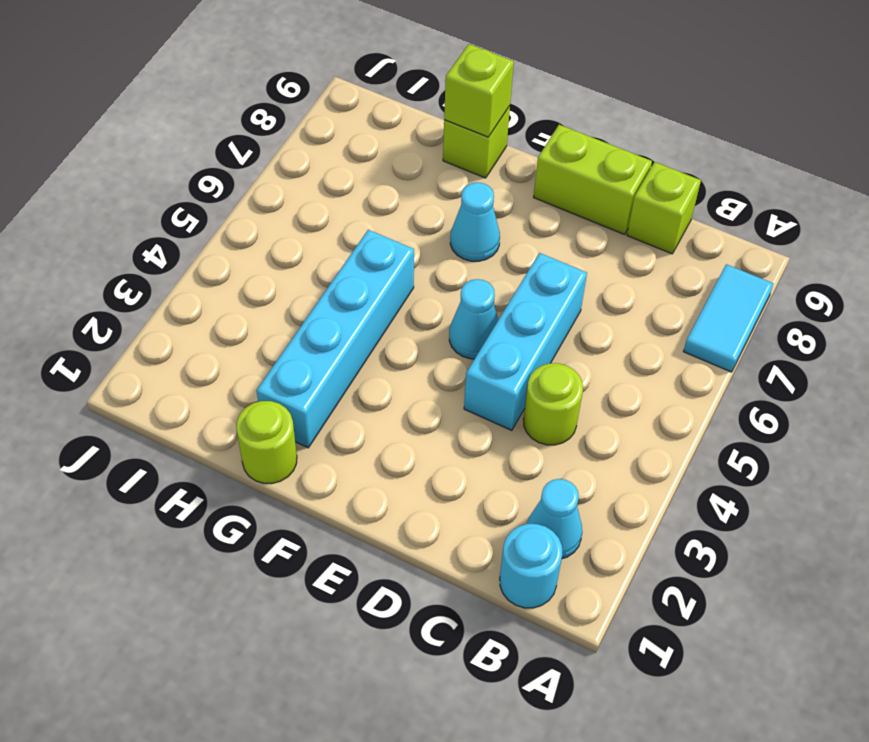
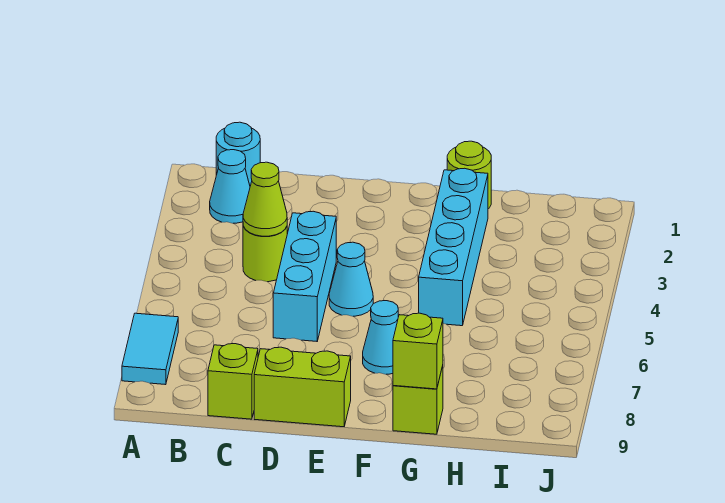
none -> lime 1x1 cone [243,162,287,236]

